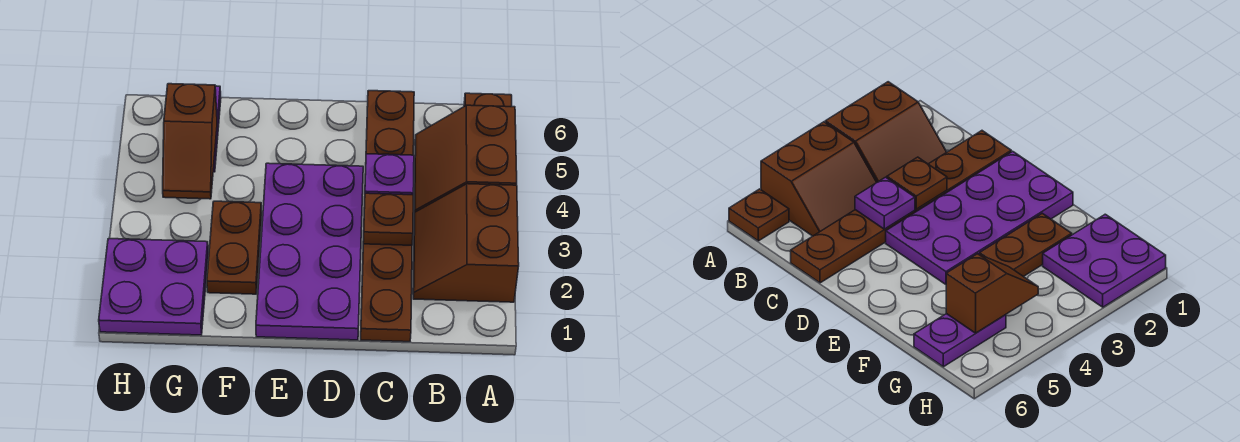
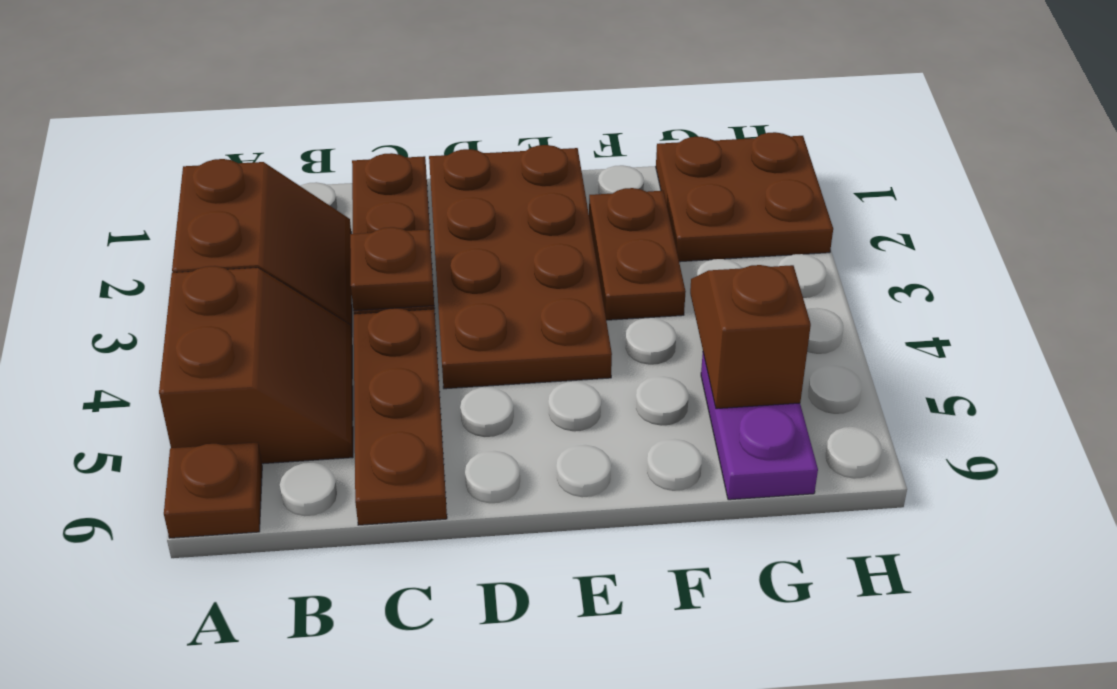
purple 1x1 plate [365,154,414,195] -> none
purple 2x4 plate [256,163,363,340] -> brown 2x4 plate [429,145,612,389]
purple 2x2 plate [99,239,208,335] -> brown 2x2 plate [656,132,833,262]

